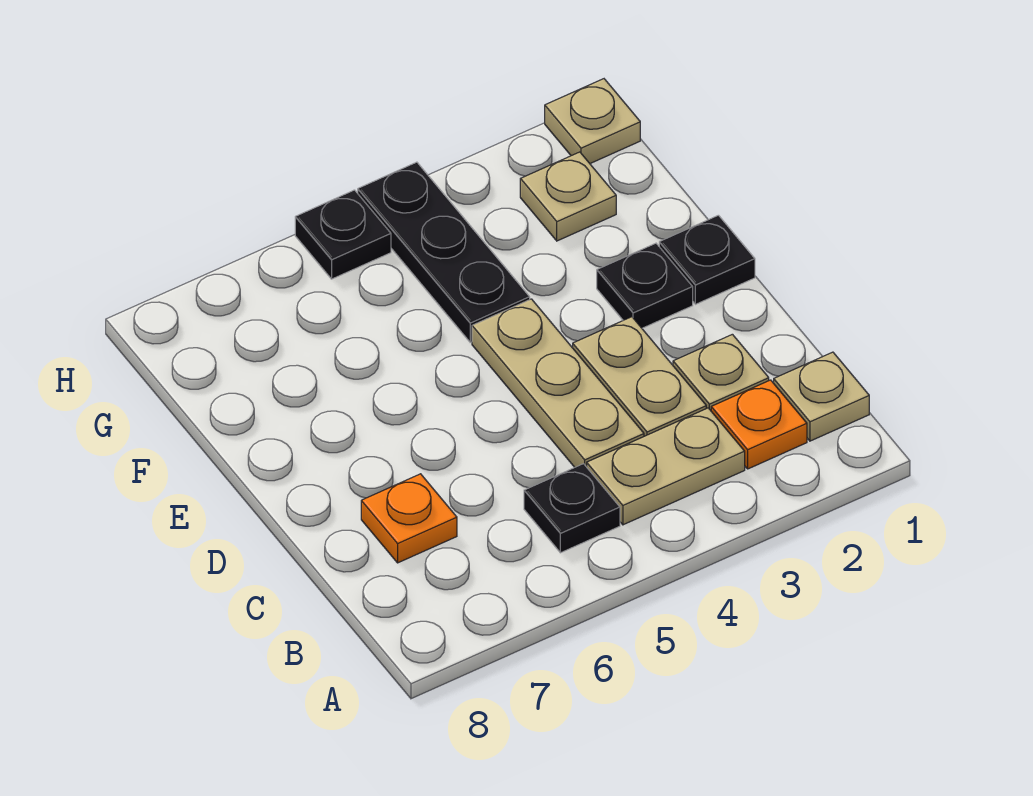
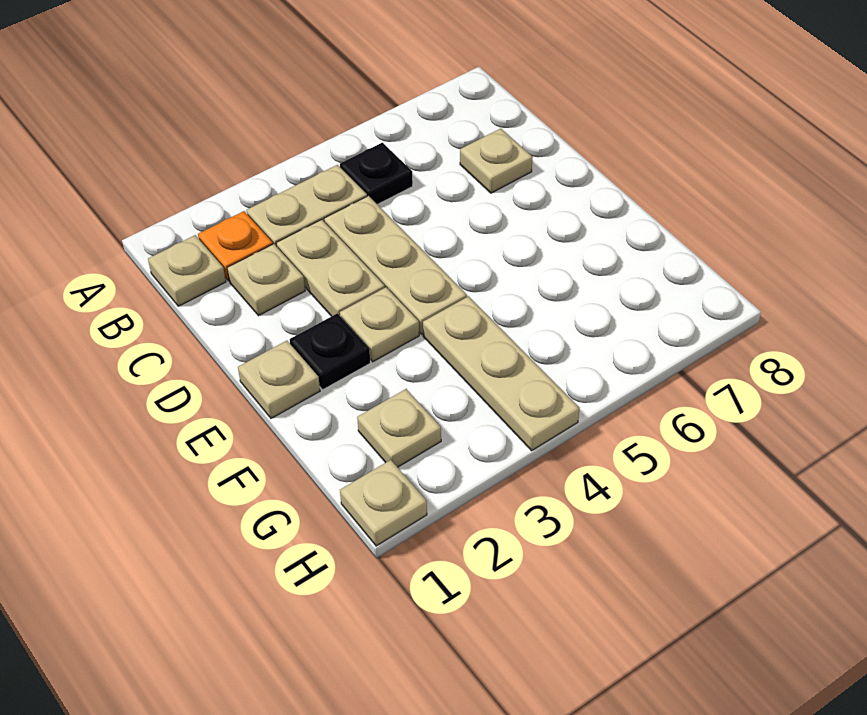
orange 1x1 plate [361,474,457,563] -> tan 1x1 plate [460,129,533,193]
black 1x1 plate [659,215,755,304] -> tan 1x1 plate [238,341,320,418]
none -> tan 1x1 plate [340,287,419,362]
black 1x3 plate [358,162,530,342] -> tan 1x3 plate [423,296,579,451]
black 1x1 plate [295,190,391,279] -> none

